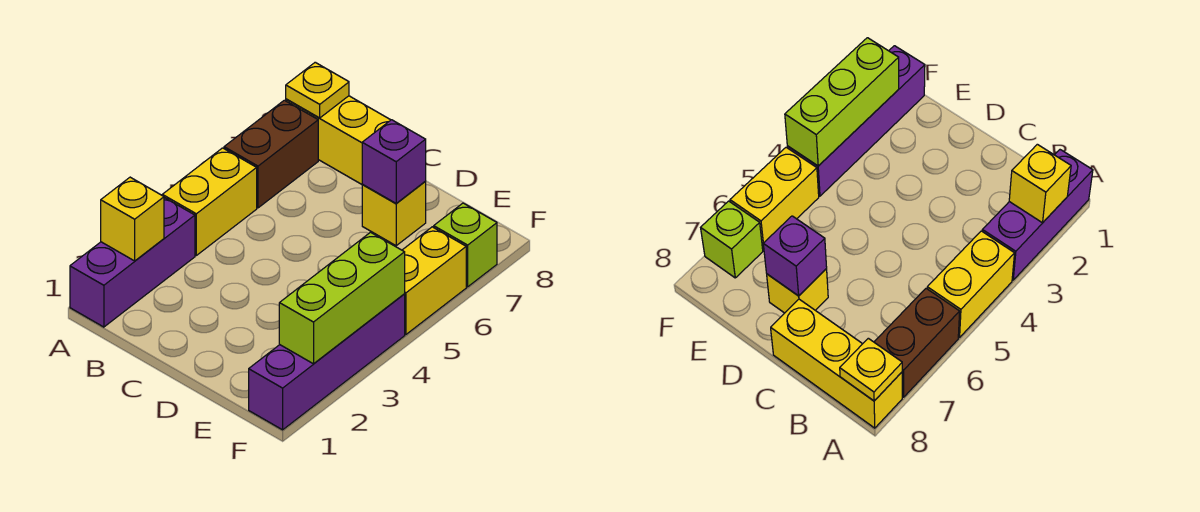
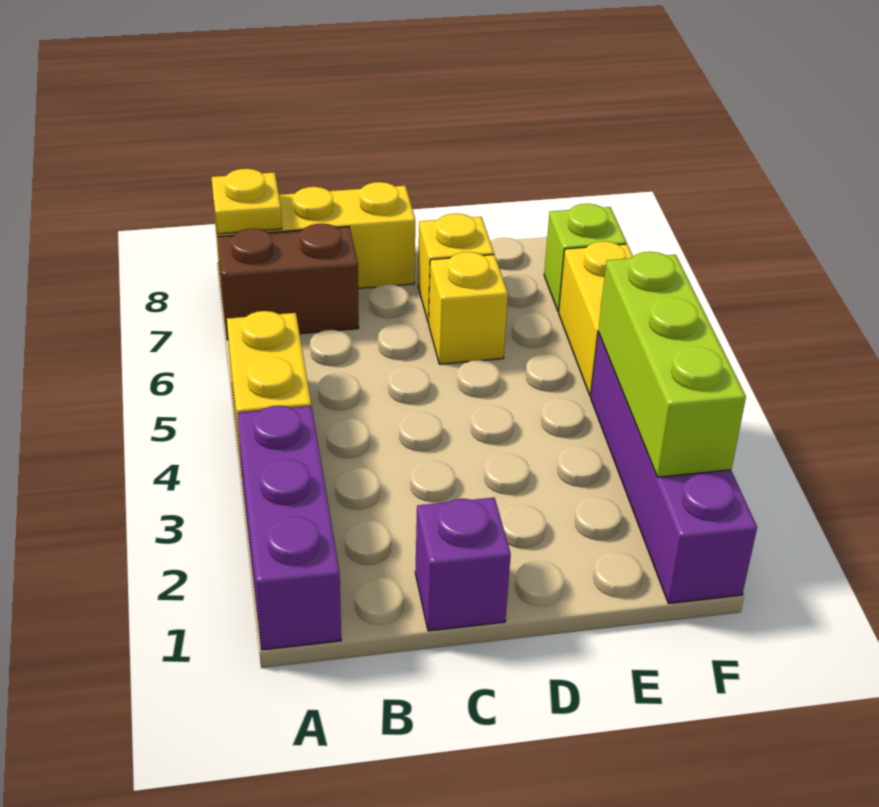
yellow 1x1 brick [101,177,164,261] -> yellow 1x1 brick moved to [429,252,508,364]
brown 1x2 brick [224,100,318,208] -> brown 1x2 brick turned to [217,224,359,340]
purple 1x1 brick [362,120,426,203] -> purple 1x1 brick moved to [415,498,511,631]

